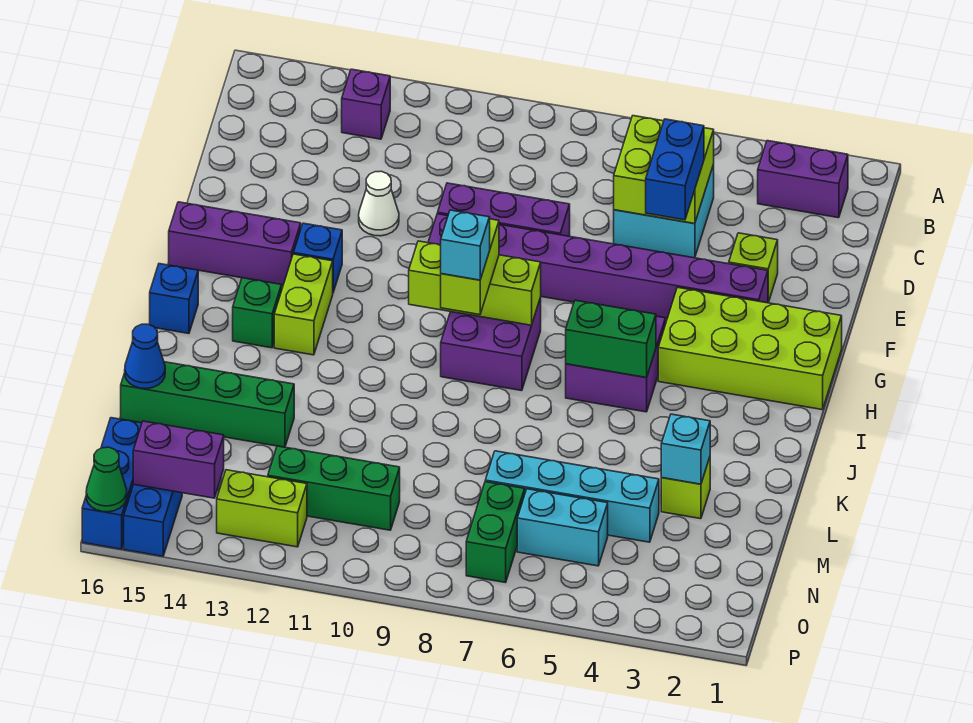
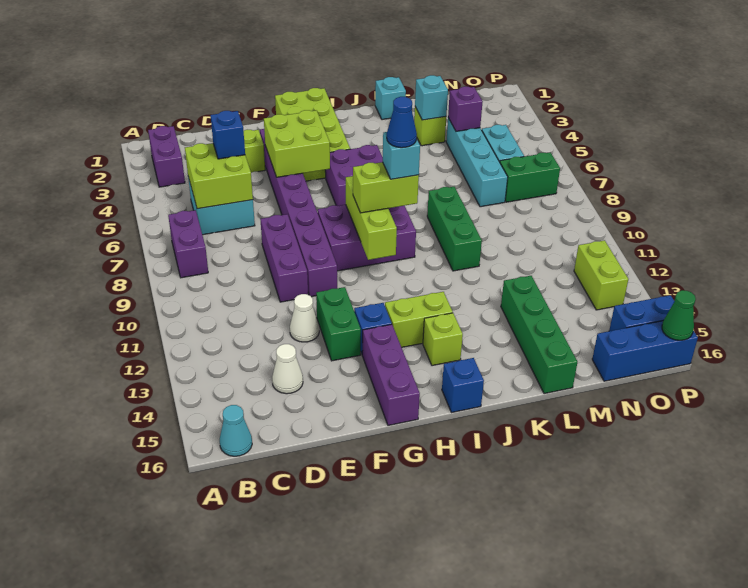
purple 1x1 brick [342,69,390,139] -> purple 1x1 brick moved to [448,86,483,131]
none -> cyan 1x1 cone [220,405,252,456]
blue 1x2 brick [646,119,704,220] -> blue 1x1 brick [211,111,245,159]
none -> white 1x1 cone [272,344,303,394]
none -> lime 2x2 brick [264,110,330,177]
purple 2x2 brick [441,298,541,391] -> purple 2x3 brick [318,205,416,271]
green 1x2 brick [566,300,656,378] -> green 1x2 brick moved to [316,287,361,361]
green 1x1 brick [233,278,282,348] -> lime 1x1 brick [423,313,463,366]
none -> cyan 1x1 brick [375,77,406,120]
blue 1x1 cone [125,324,165,389] -> blue 1x1 cone moved to [387,97,417,148]
green 1x3 brick [268,446,400,530] -> green 1x3 brick moved to [427,187,482,271]
purple 1x2 brick [133,421,224,498] -> purple 1x2 brick moved to [168,210,208,278]

